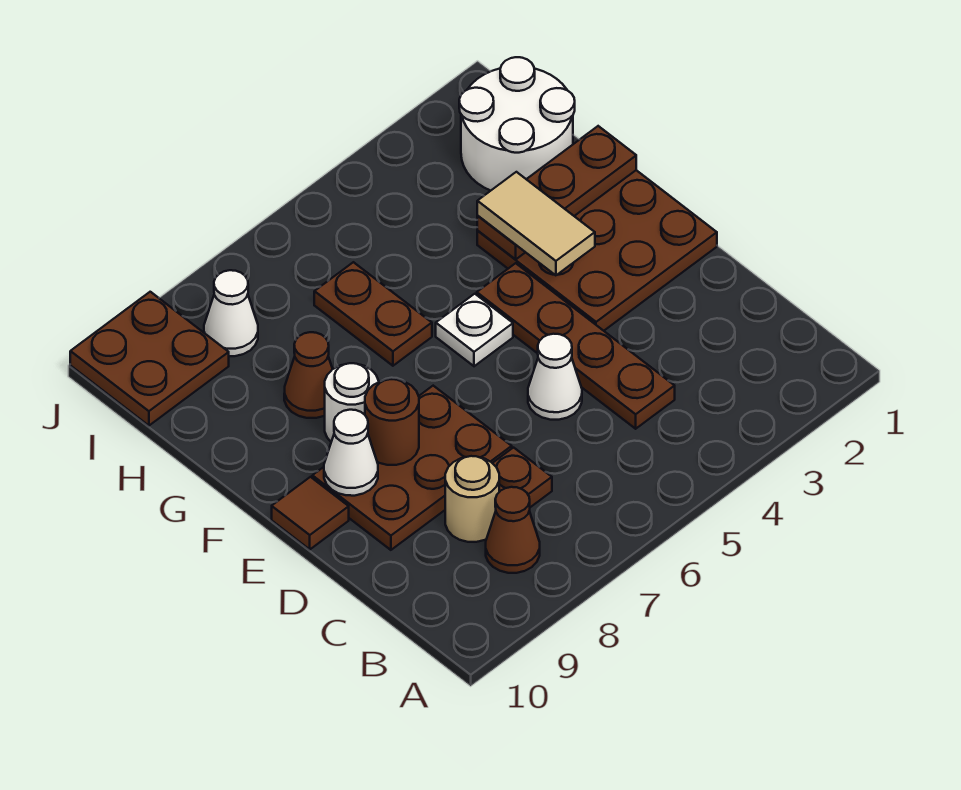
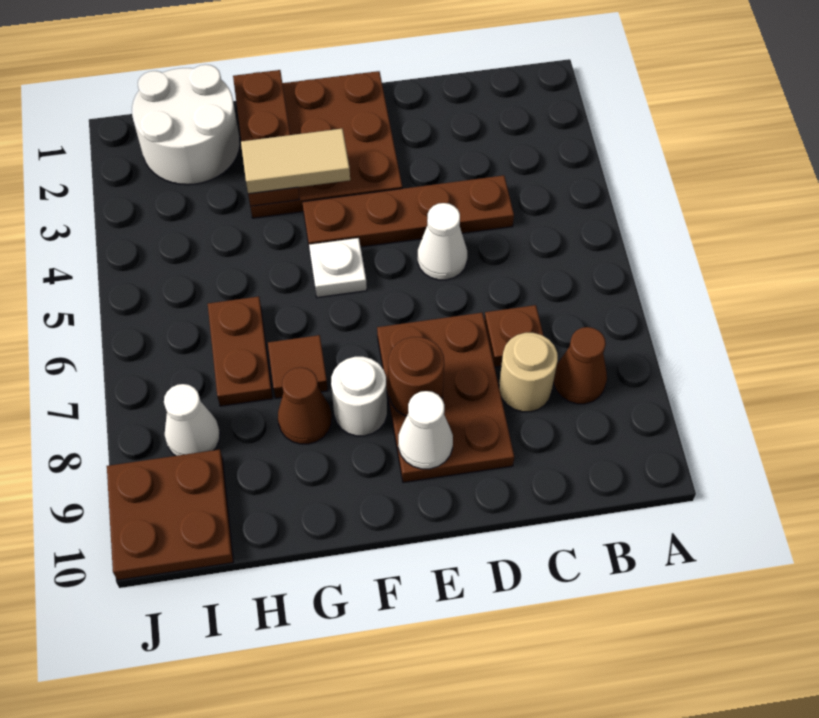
brown 1x1 tile [272,477,349,549] -> brown 1x1 tile moved to [268,335,328,398]
brown 1x2 plate [314,262,432,366] -> brown 1x2 plate turned to [208,296,273,406]

